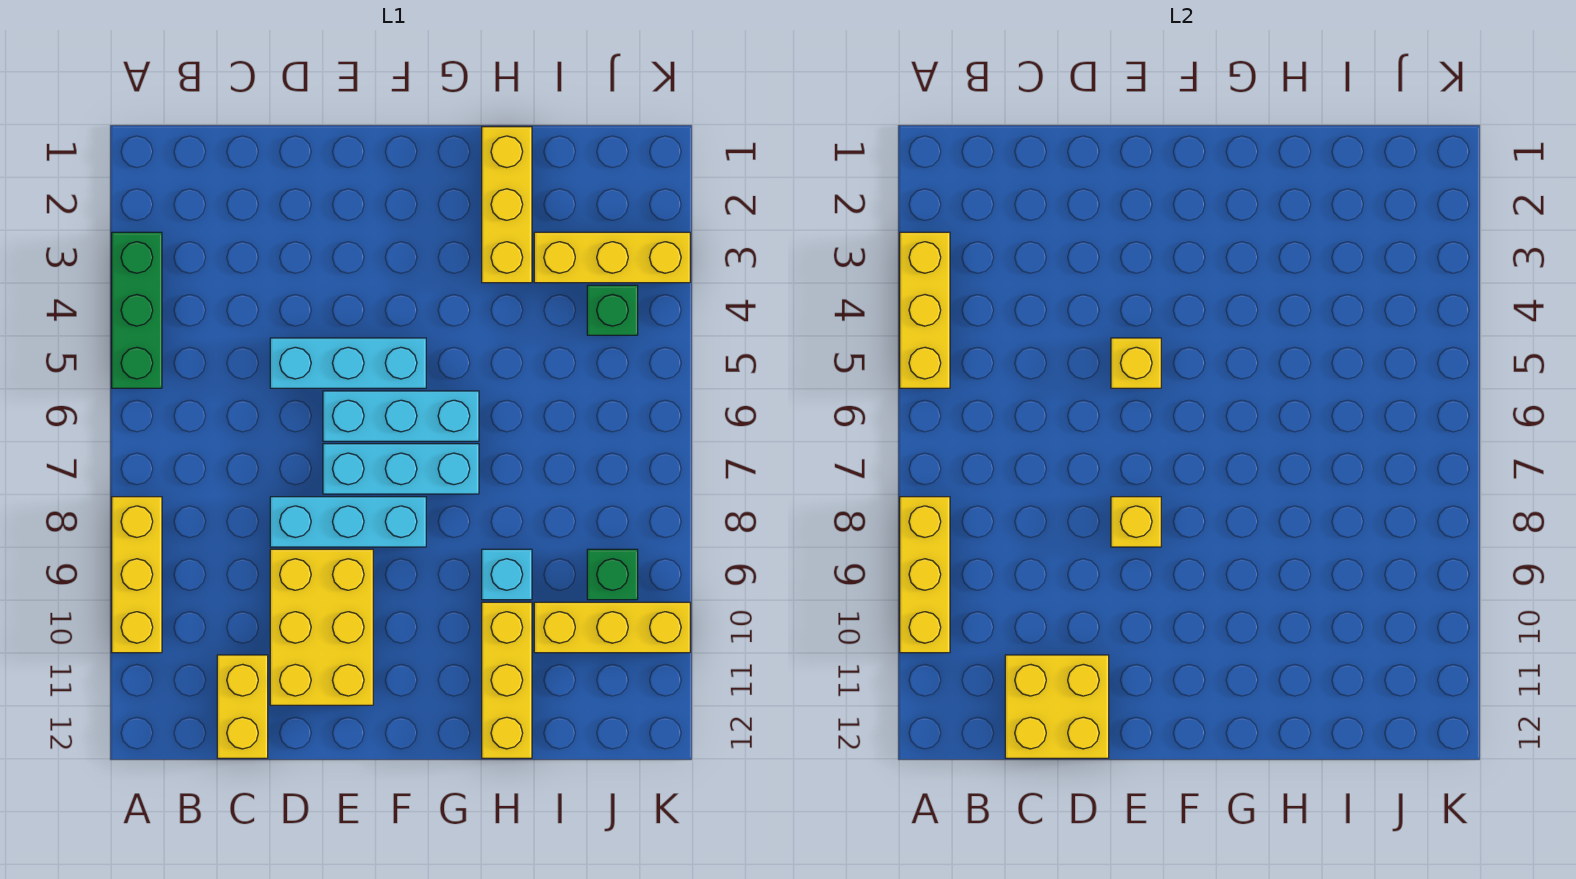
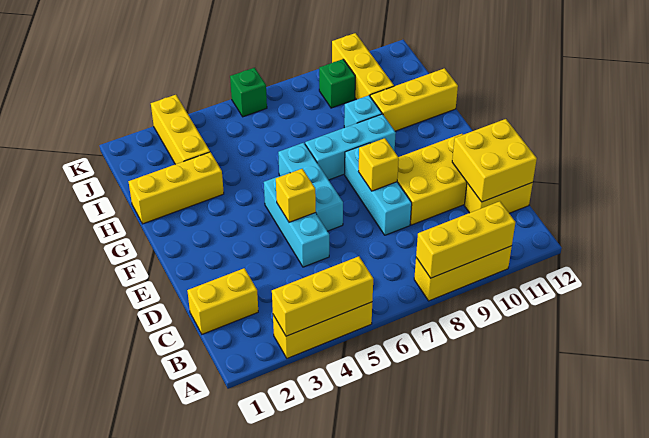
green 1x3 brick [112,232,162,388] -> yellow 1x3 brick [273,302,372,358]
none -> yellow 1x2 brick [187,268,258,334]
cyan 1x3 brick [323,444,479,494] -> cyan 1x3 brick turned to [305,114,396,180]
green 1x1 brick [587,285,638,335] -> green 1x1 brick moved to [230,68,267,117]

